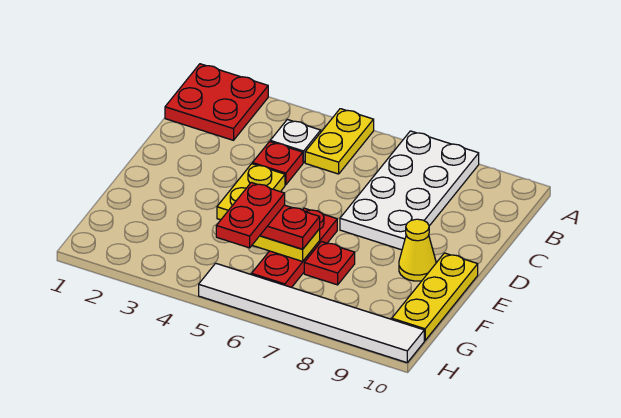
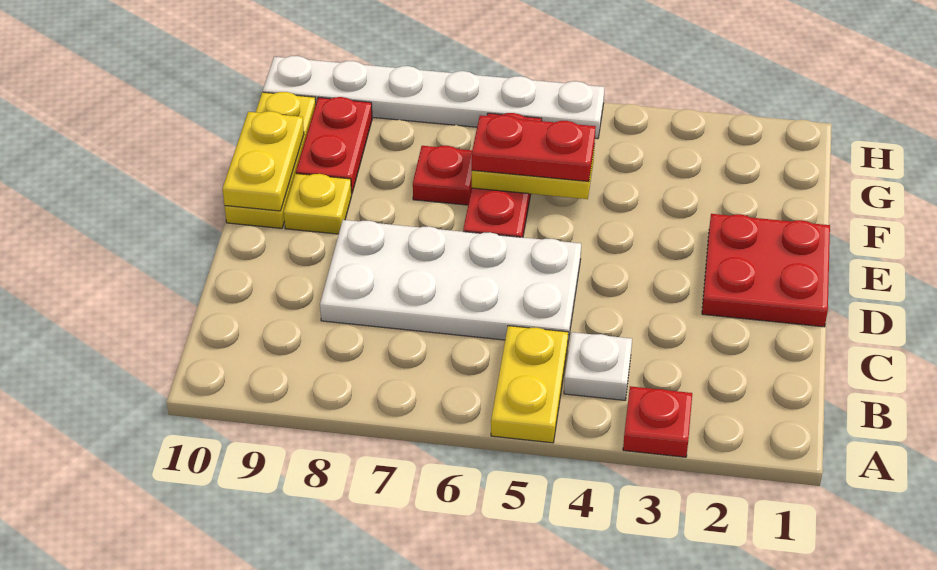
red 2x2 plate [165,64,268,140] -> red 2x2 plate moved to [702,214,830,327]
white 2x4 plate [340,131,479,250] -> white 2x4 plate turned to [320,220,581,342]
red 1x1 plate [252,142,303,185] -> red 1x1 plate moved to [623,386,692,457]
yellow 1x2 plate [217,164,285,220] -> yellow 1x2 plate moved to [223,111,304,211]
yellow 1x1 cone [399,219,436,281] -> yellow 1x1 plate [284,174,352,234]
red 1x2 plate [216,182,285,248] -> red 1x2 plate moved to [296,97,372,193]
white 1x6 tile [199,263,424,363] -> white 1x6 plate [263,56,605,139]

